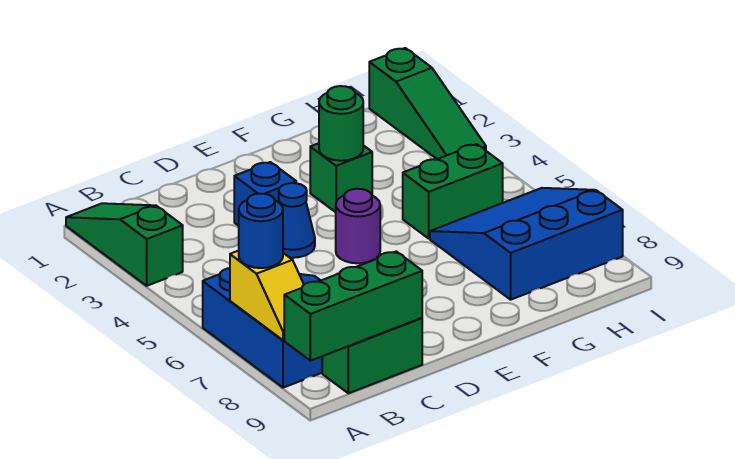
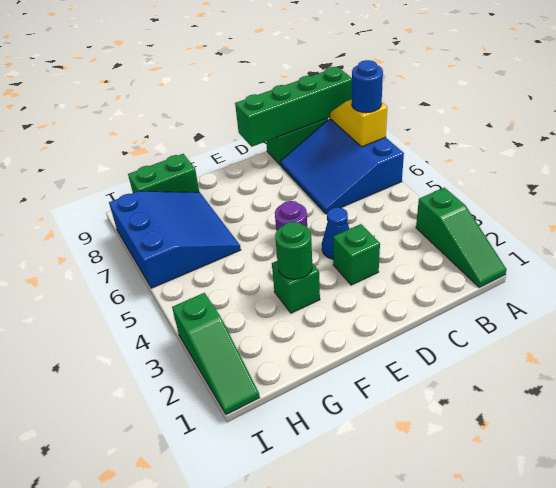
green 1x3 brick [284,251,422,361] -> green 1x4 brick [235,67,352,147]
blue 1x1 brick [234,162,296,226] -> green 1x1 brick [333,224,380,285]
green 1x2 brick [403,144,503,238] -> green 1x2 brick moved to [128,154,199,193]
blue 3x3 slope [430,188,623,300] -> blue 3x3 slope turned to [109,191,241,288]
green 1x3 slope [369,48,486,159] -> green 1x3 slope turned to [172,293,260,415]

